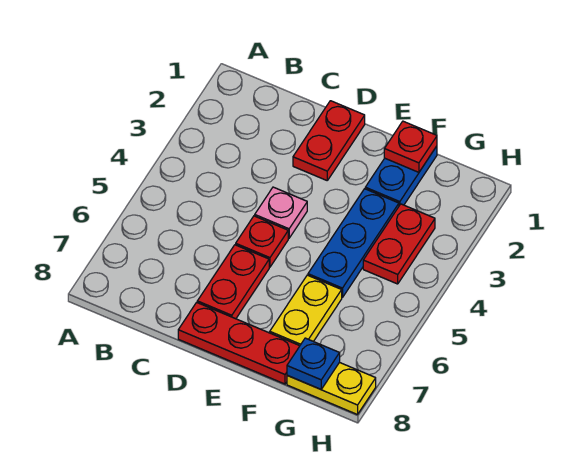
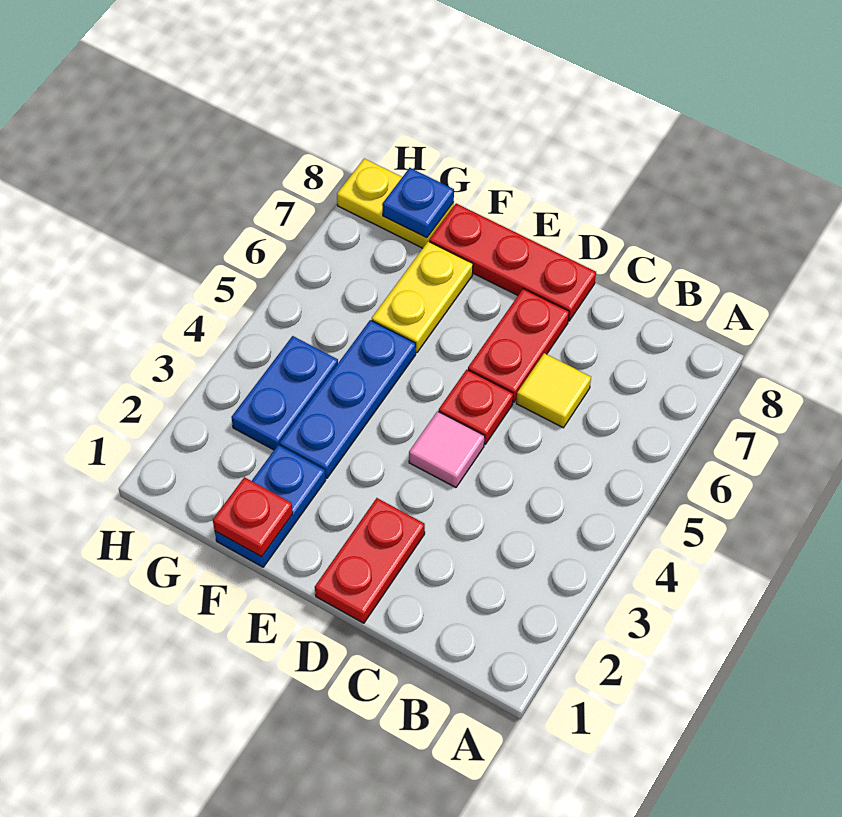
none -> yellow 1x1 tile [516,353,591,428]
pink 1x1 plate [255,187,307,238] -> pink 1x1 tile [409,411,485,487]
red 1x2 plate [363,204,435,284] -> blue 1x2 plate [231,336,338,450]

